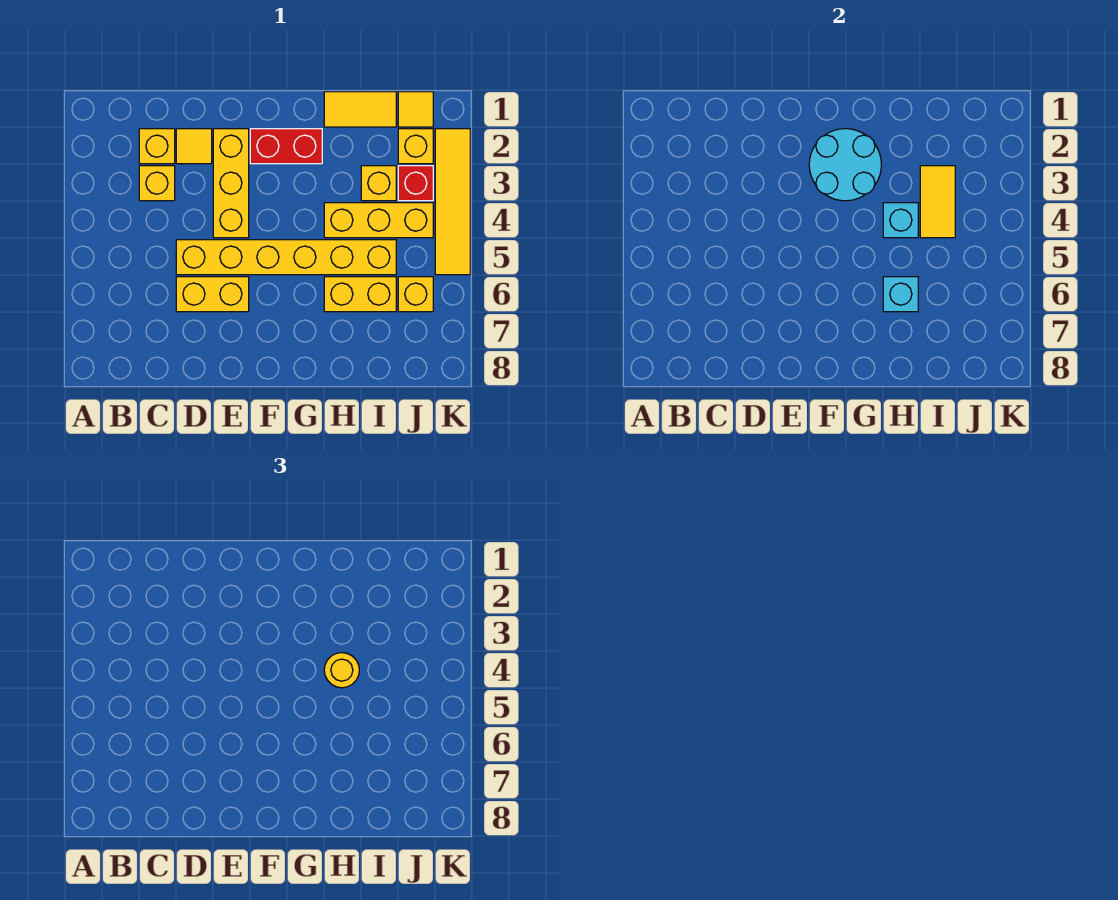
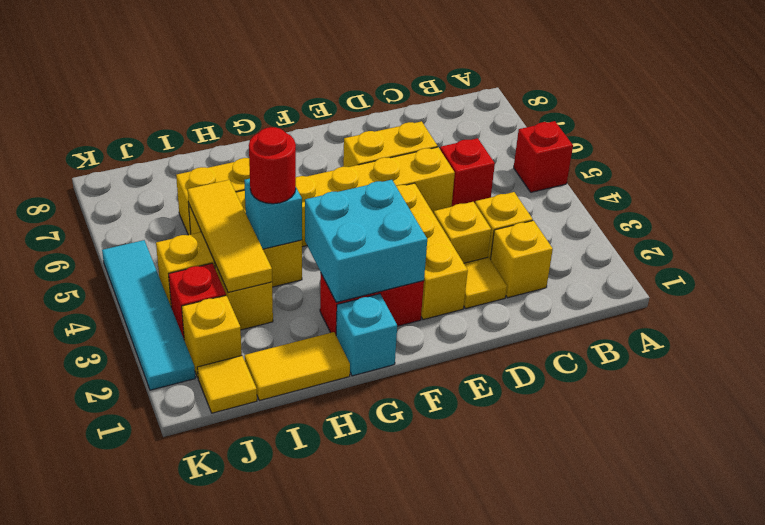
none -> red 1x1 brick [514,121,573,192]
none -> red 1x1 brick [440,138,495,206]
cyan 2x2 round brick [809,129,881,201] -> cyan 2x2 brick [305,180,427,302]
yellow 1x1 round brick [324,653,359,688] -> red 1x1 round brick [249,127,296,204]
cyan 1x1 brick [883,277,918,312] -> cyan 1x1 brick moved to [336,294,397,376]
yellow 1x2 tile [920,166,955,238] -> yellow 1x3 tile [188,180,272,293]
yellow 1x1 brick [398,277,433,312] -> yellow 1x1 brick moved to [434,202,491,263]
yellow 1x4 tile [435,129,470,275] -> cyan 1x4 tile [102,240,195,390]

